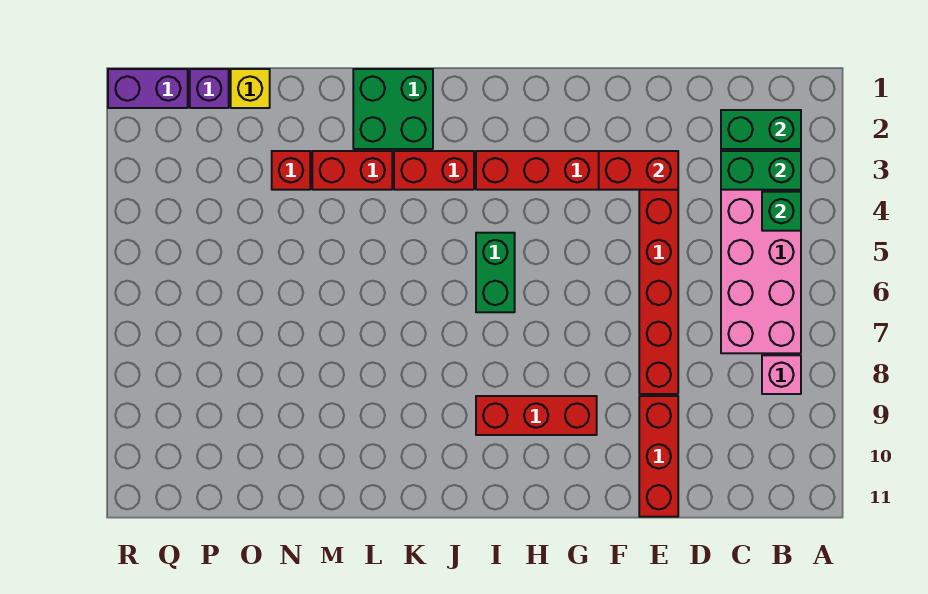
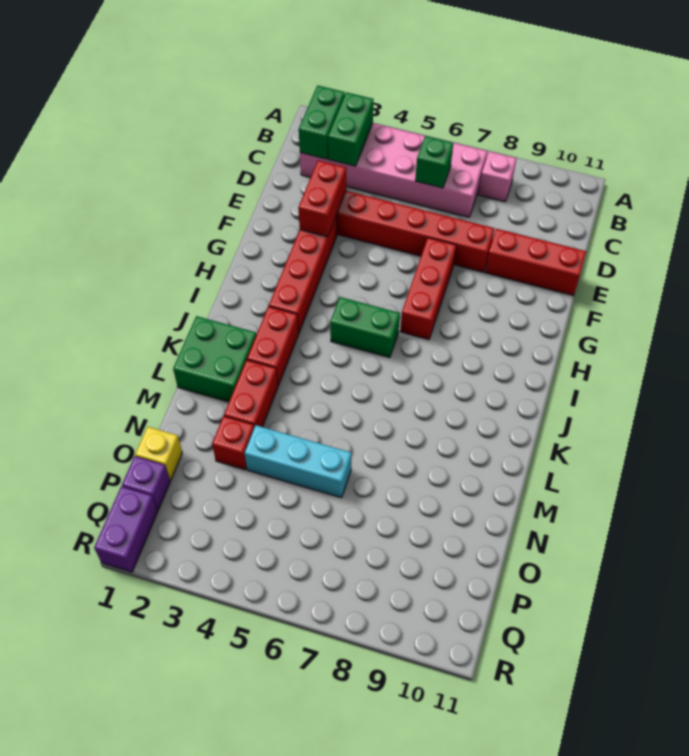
green 1x1 brick [762,192,801,231] -> green 1x1 brick moved to [415,136,453,188]
red 1x3 brick [476,396,597,435] -> red 1x3 brick moved to [400,238,456,340]
none -> cyan 1x3 brick [245,425,352,498]

